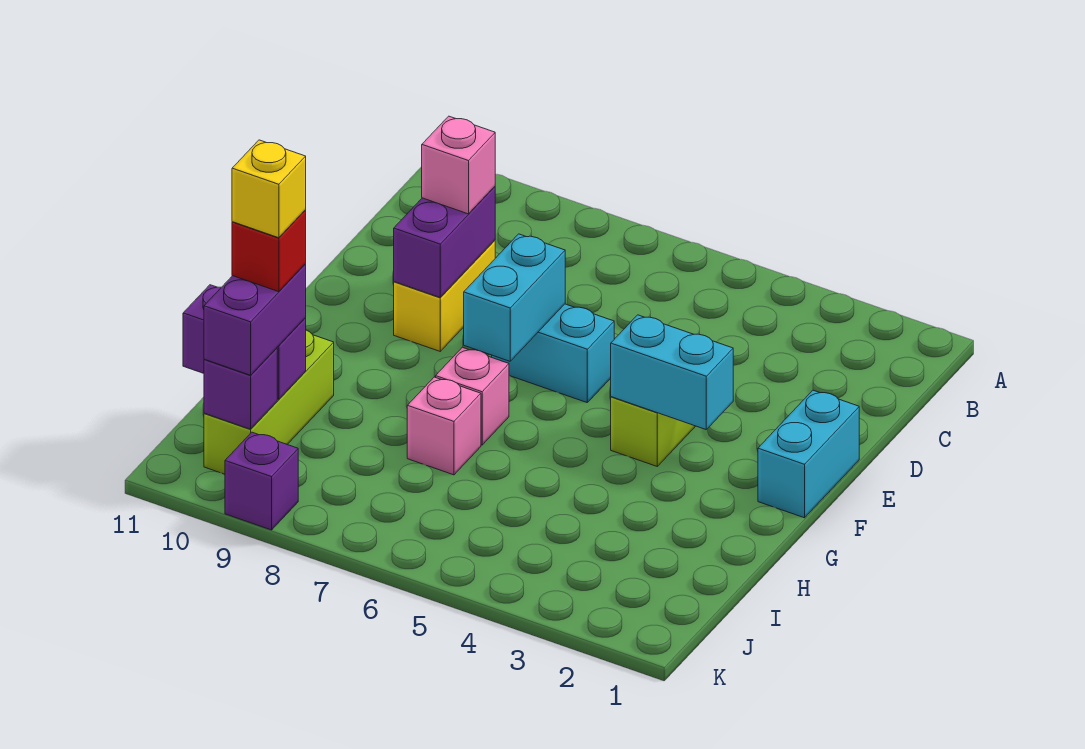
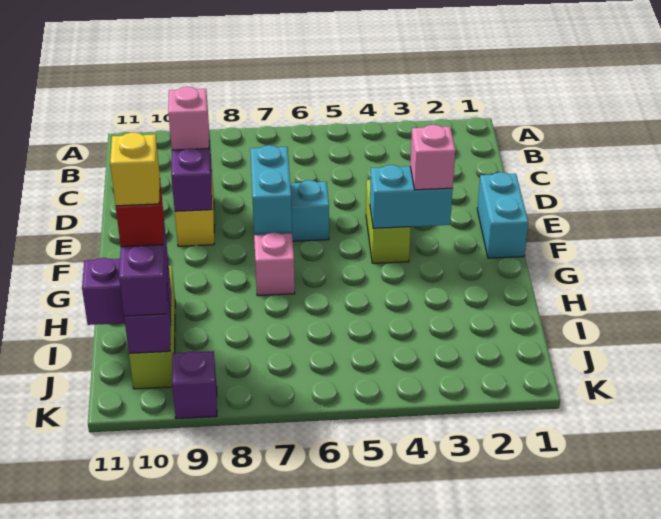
pink 1x1 brick [407,377,481,475] -> pink 1x1 brick moved to [410,125,455,190]

